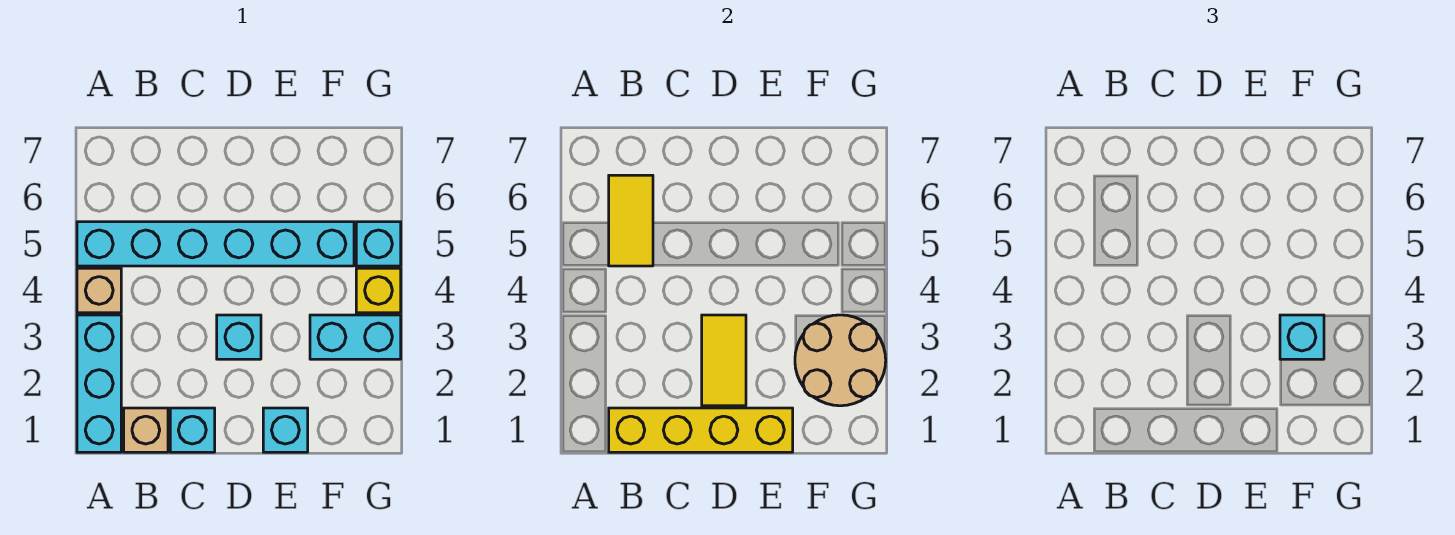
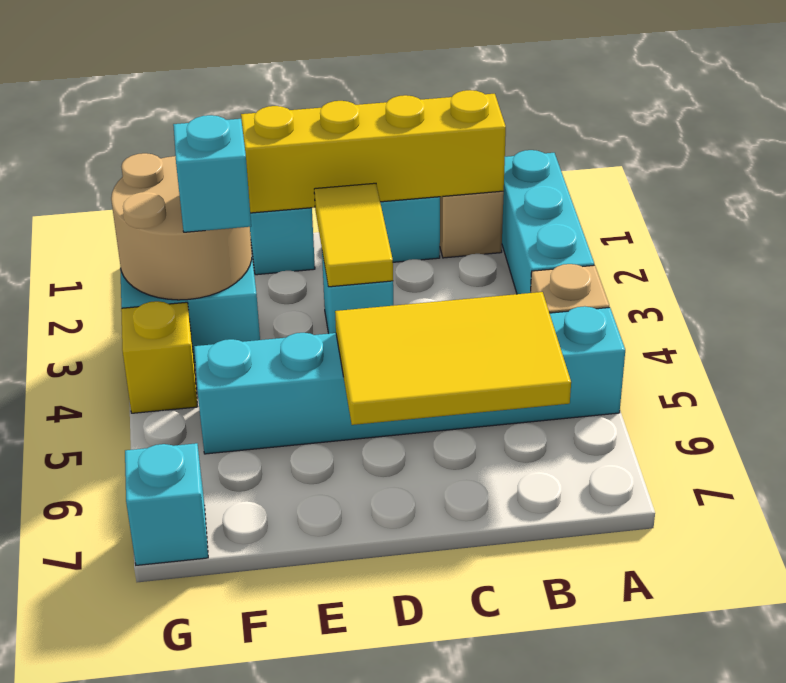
yellow 1x2 tile [609,175,653,266] -> yellow 2x3 tile [335,292,571,425]
cyan 1x1 brick [356,222,401,266] -> cyan 1x1 brick moved to [125,443,208,565]

